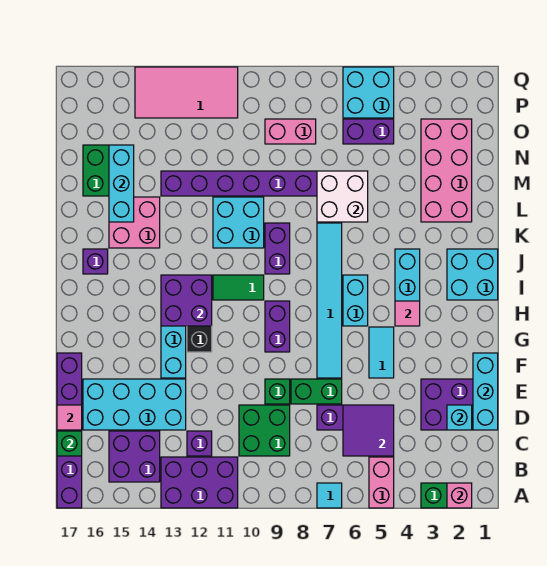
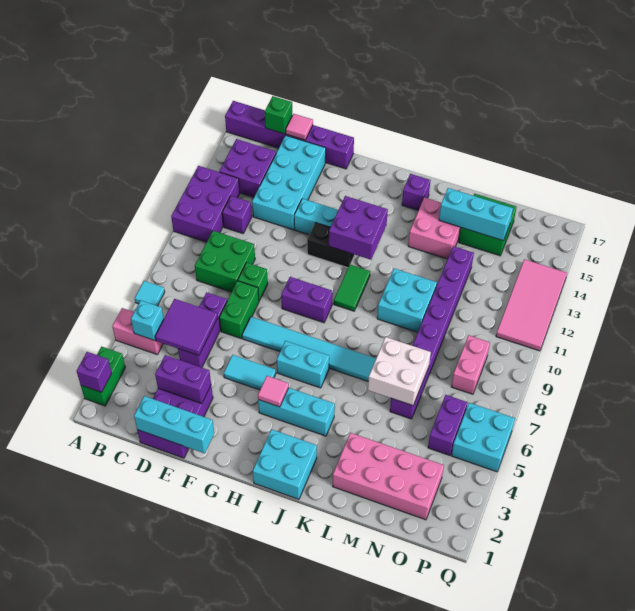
pink 1x1 brick [447,483,472,508] -> purple 1x1 brick [77,352,112,392]
cyan 1x1 brick [447,405,472,430] -> cyan 1x1 brick moved to [131,300,164,340]
purple 1x2 brick [265,223,290,274] -> purple 1x2 brick moved to [155,355,211,404]

